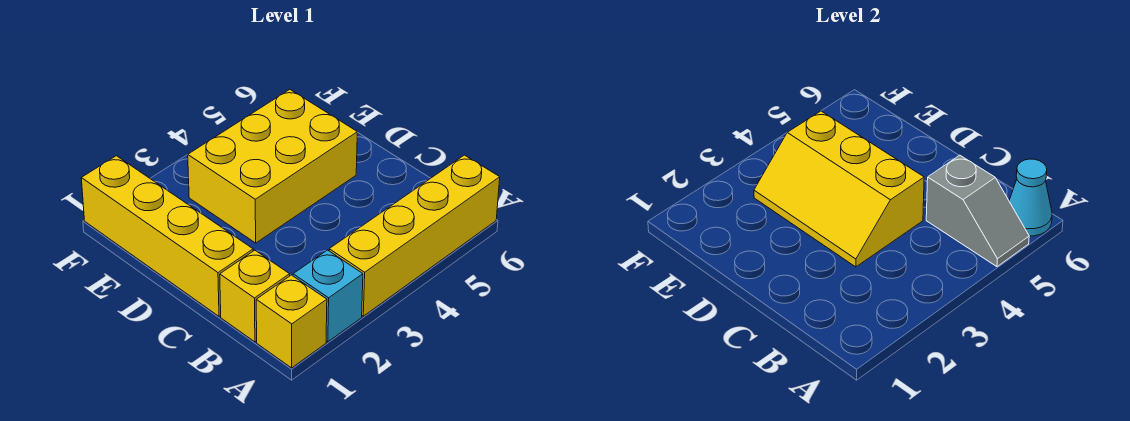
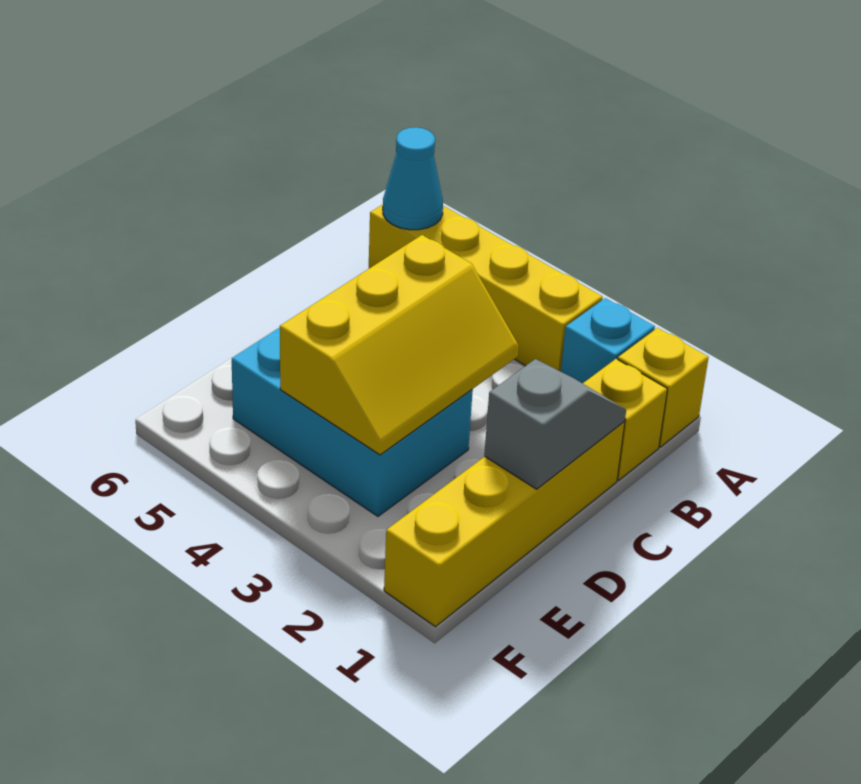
grey 1x2 slope [926,155,1029,267] -> grey 1x2 slope moved to [484,359,626,489]
yellow 2x3 brick [188,90,357,243] -> cyan 2x3 brick [232,327,473,516]

